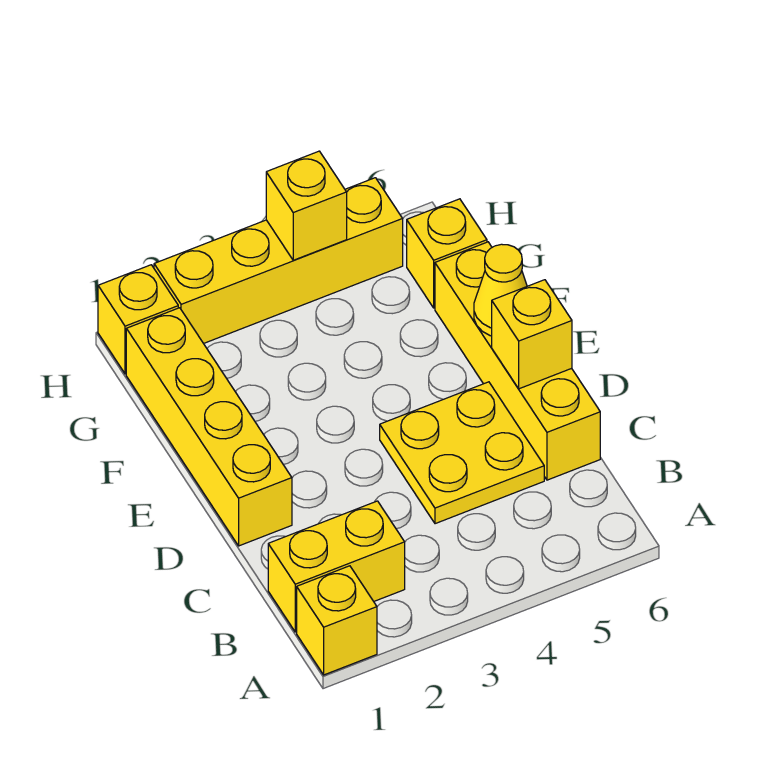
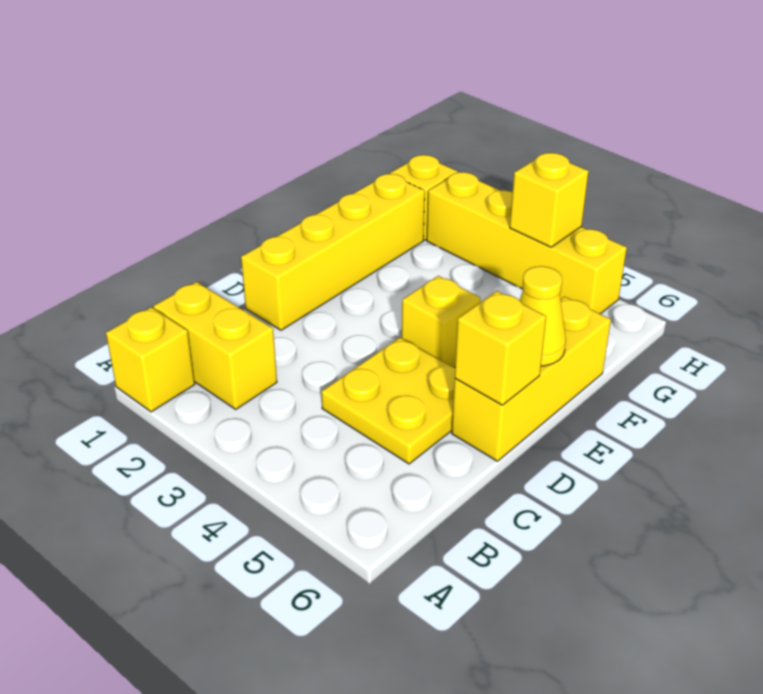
yellow 1x4 brick [435,242,600,480] -> yellow 1x3 brick [452,297,611,461]
yellow 1x1 brick [407,199,487,308] -> yellow 1x1 brick moved to [402,276,480,368]

